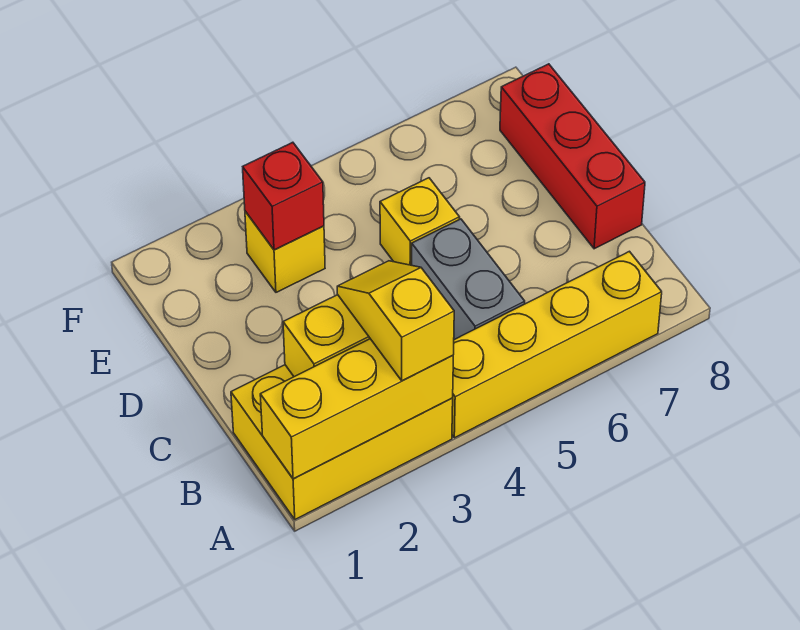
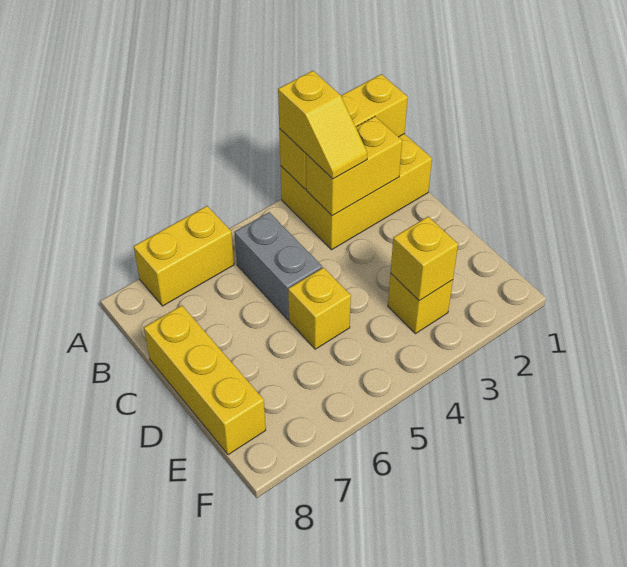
yellow 1x4 brick [452,251,662,438] -> yellow 1x2 brick [134,206,234,306]
red 1x3 brick [500,64,645,249] -> yellow 1x3 brick [144,305,266,455]
red 1x1 brick [243,142,324,250] -> yellow 1x1 brick [390,217,458,301]

